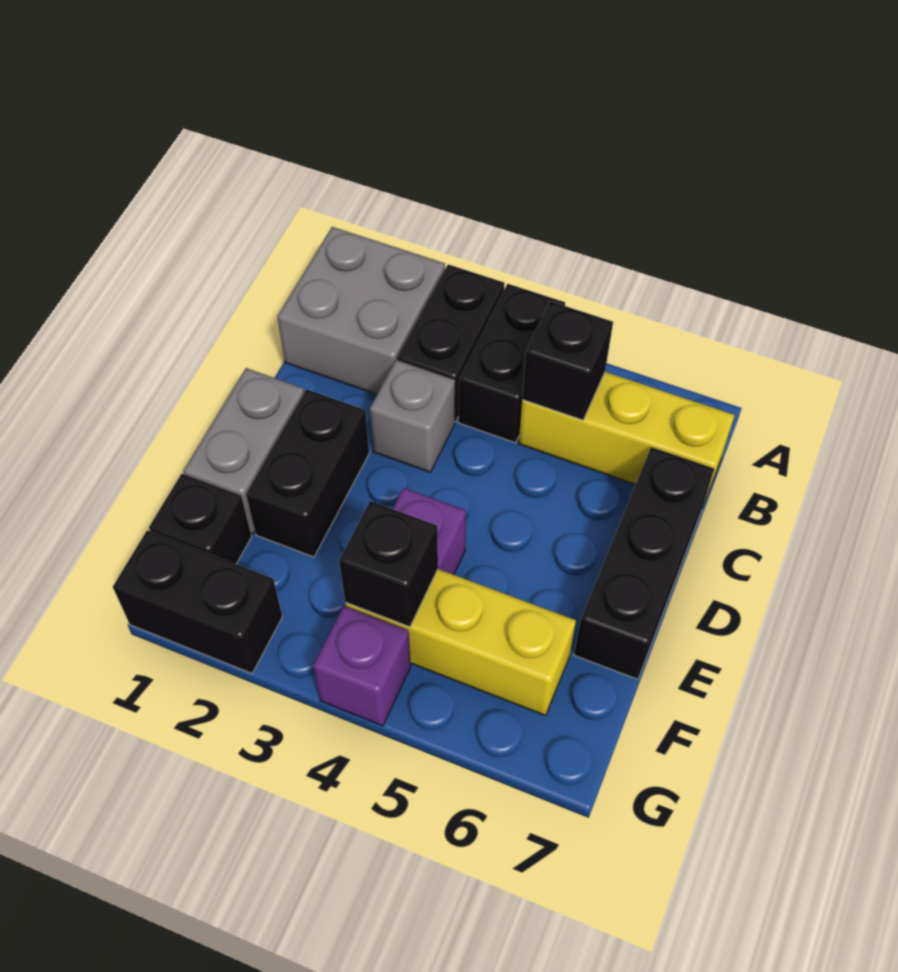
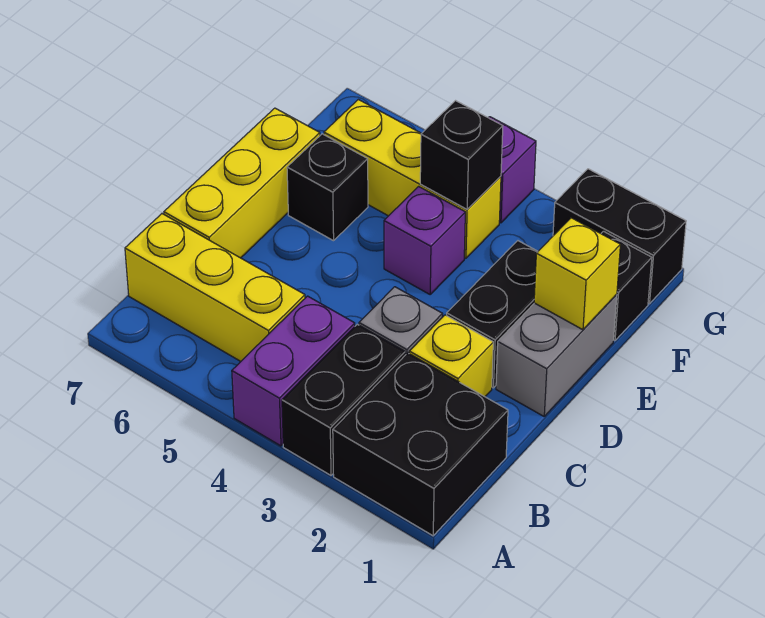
grey 2x2 brick [277,227,445,394] -> black 2x2 brick [333,353,508,536]
black 1x2 brick [459,284,565,443] -> purple 1x2 brick [232,296,355,446]
black 1x1 brick [522,301,613,420] -> black 1x1 brick moved to [287,134,368,241]
none -> yellow 1x1 brick [409,315,493,397]
black 1x3 brick [574,447,714,679] -> yellow 1x3 brick [164,108,320,258]
none -> yellow 1x1 brick [534,218,620,330]

